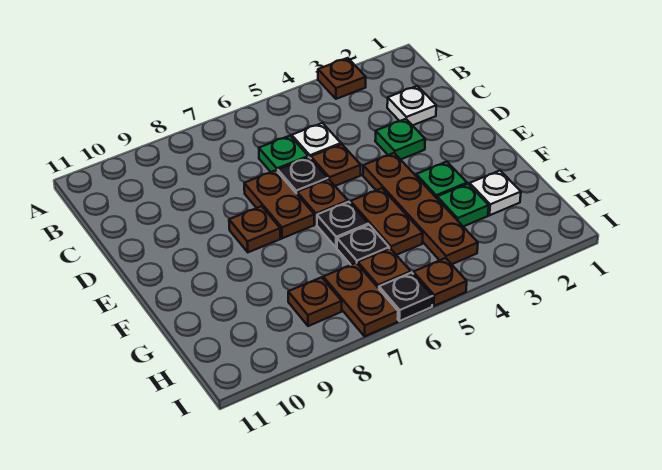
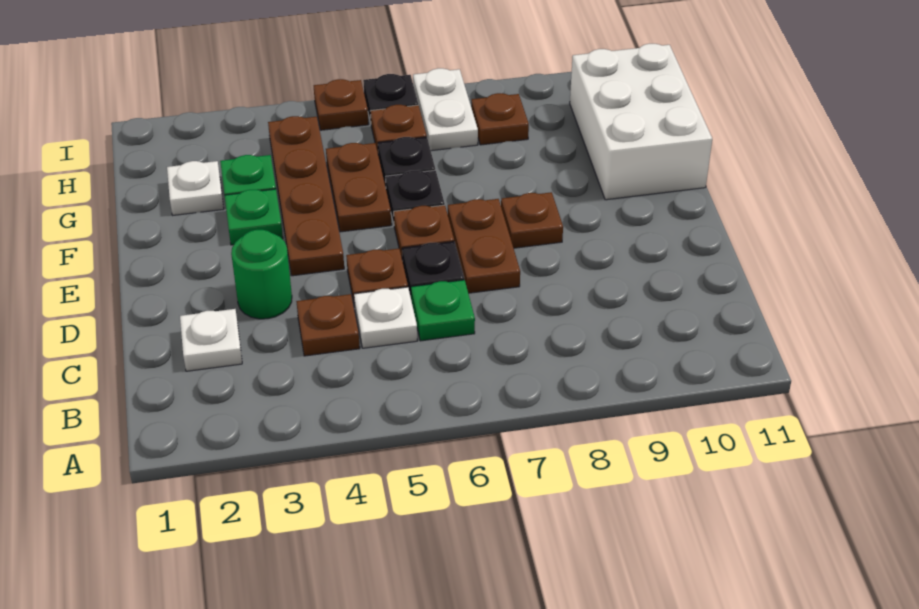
brown 1x1 plate [318,58,366,99] -> brown 1x1 plate moved to [296,294,360,356]
green 1x1 plate [375,119,425,159] -> green 1x1 round brick [231,230,292,319]
none -> white 2x3 brick [570,44,712,200]
brown 1x2 plate [323,263,398,336] -> white 1x2 plate [413,68,478,151]

